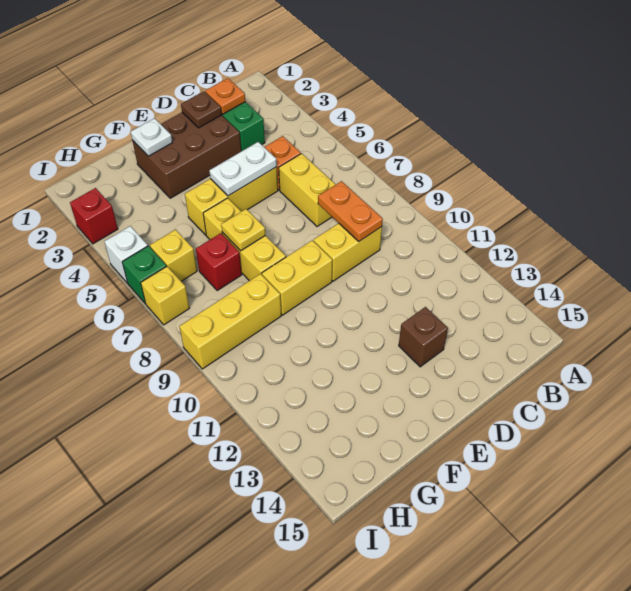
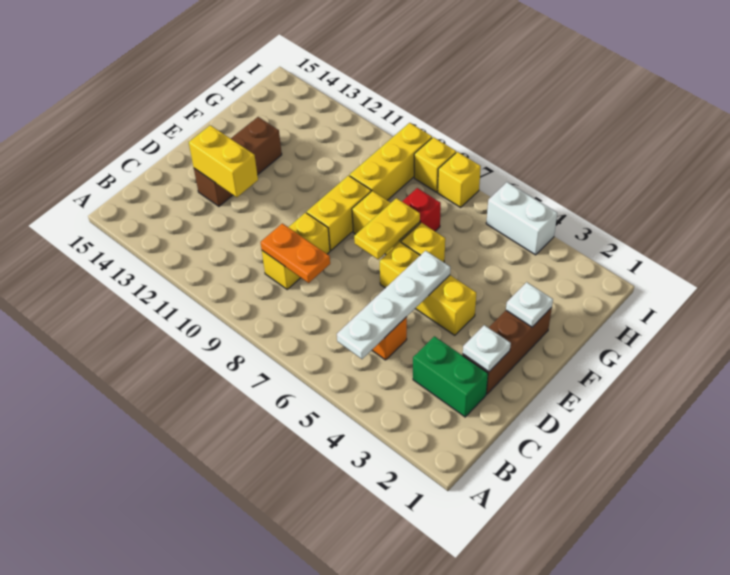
orange 1x1 plate [205,78,245,114] -> none
yellow 1x2 brick [279,153,336,227] -> yellow 1x2 brick moved to [189,125,258,197]
brown 2x3 brick [132,113,241,198] -> brown 1x3 brick [463,308,552,394]
brown 1x1 plate [181,91,222,128] -> white 1x1 plate [463,325,511,372]
yellow 1x3 brick [185,167,278,235] -> yellow 1x3 brick turned to [380,242,476,335]
white 1x2 plate [209,142,277,196] -> white 1x4 plate [337,251,450,359]
brown 1x1 brick [399,307,448,367] -> brown 1x3 brick [194,117,282,206]
yellow 1x1 plate [221,209,265,251] -> yellow 1x2 plate [354,198,420,259]
yellow 1x1 brick [150,230,197,281] -> yellow 1x1 brick moved to [414,137,456,192]
red 1x1 brick [70,188,118,244] -> none
white 1x1 brick [104,226,148,283] -> white 1x2 brick [486,182,557,255]
green 1x1 brick [122,246,166,304] -> none

